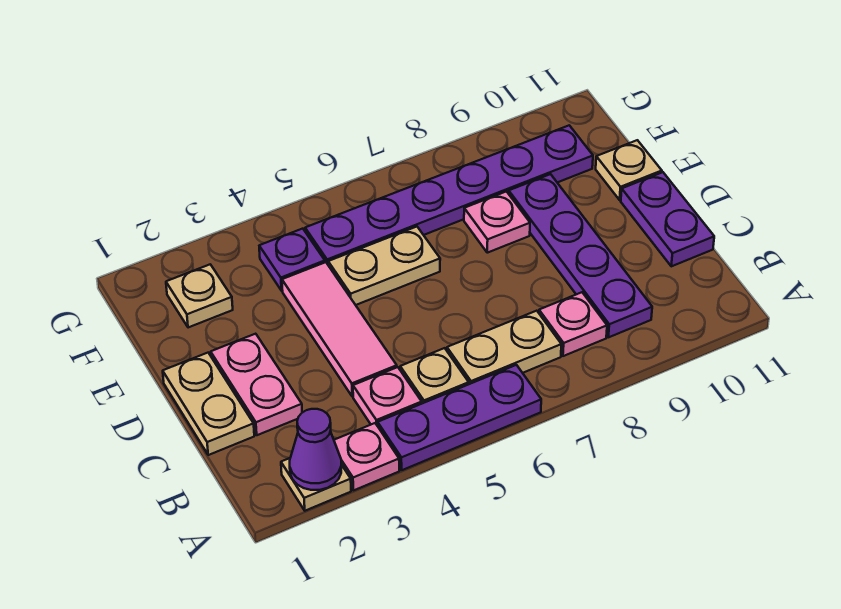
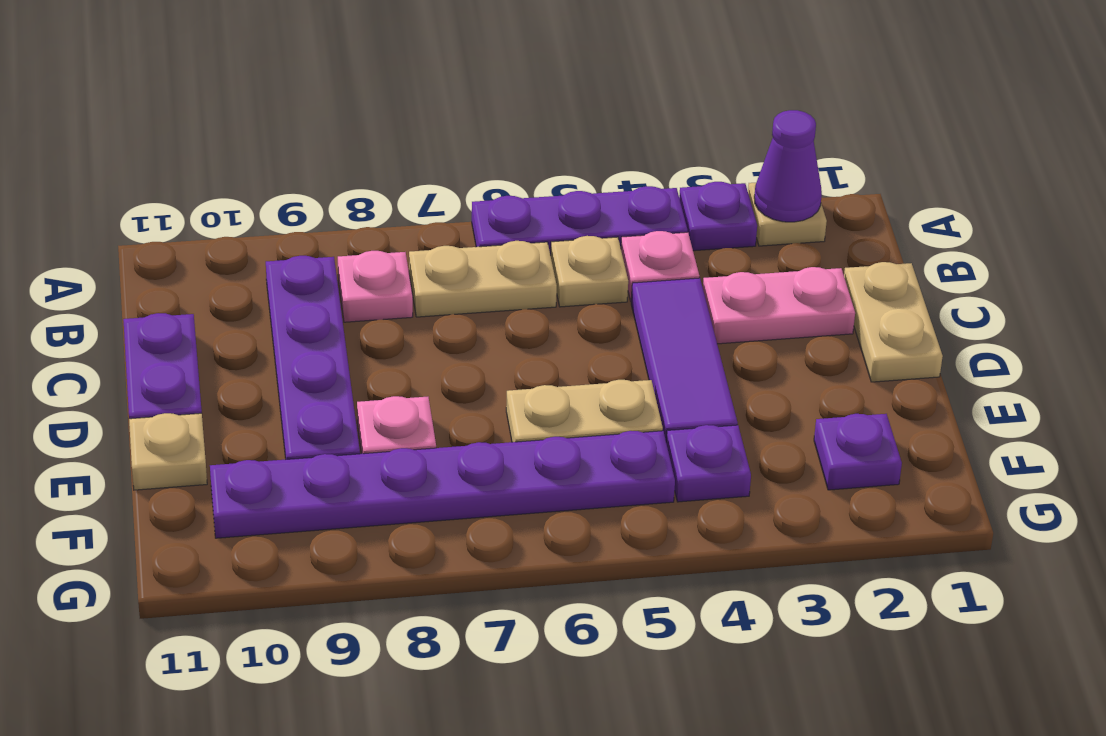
pink 1x1 plate [334,423,399,490] -> purple 1x1 plate [679,182,757,251]
pink 1x2 plate [211,334,302,435] -> pink 1x2 plate turned to [703,267,855,344]
pink 1x3 tile [282,262,397,396] -> purple 1x3 tile [631,278,738,439]
tan 1x1 plate [166,264,233,328] -> purple 1x1 plate [814,414,902,490]

